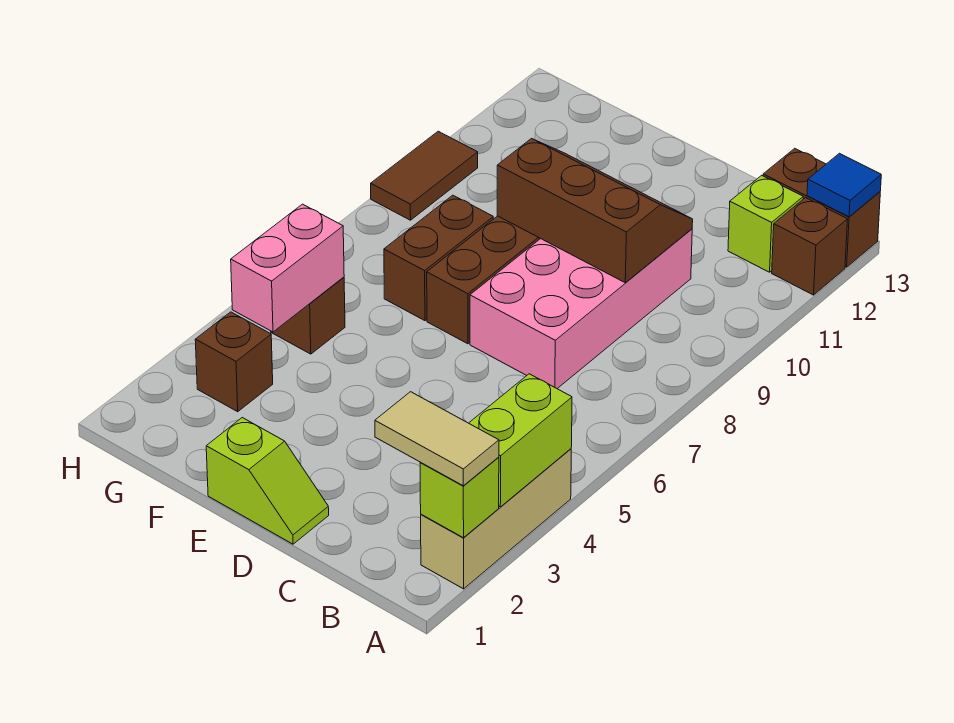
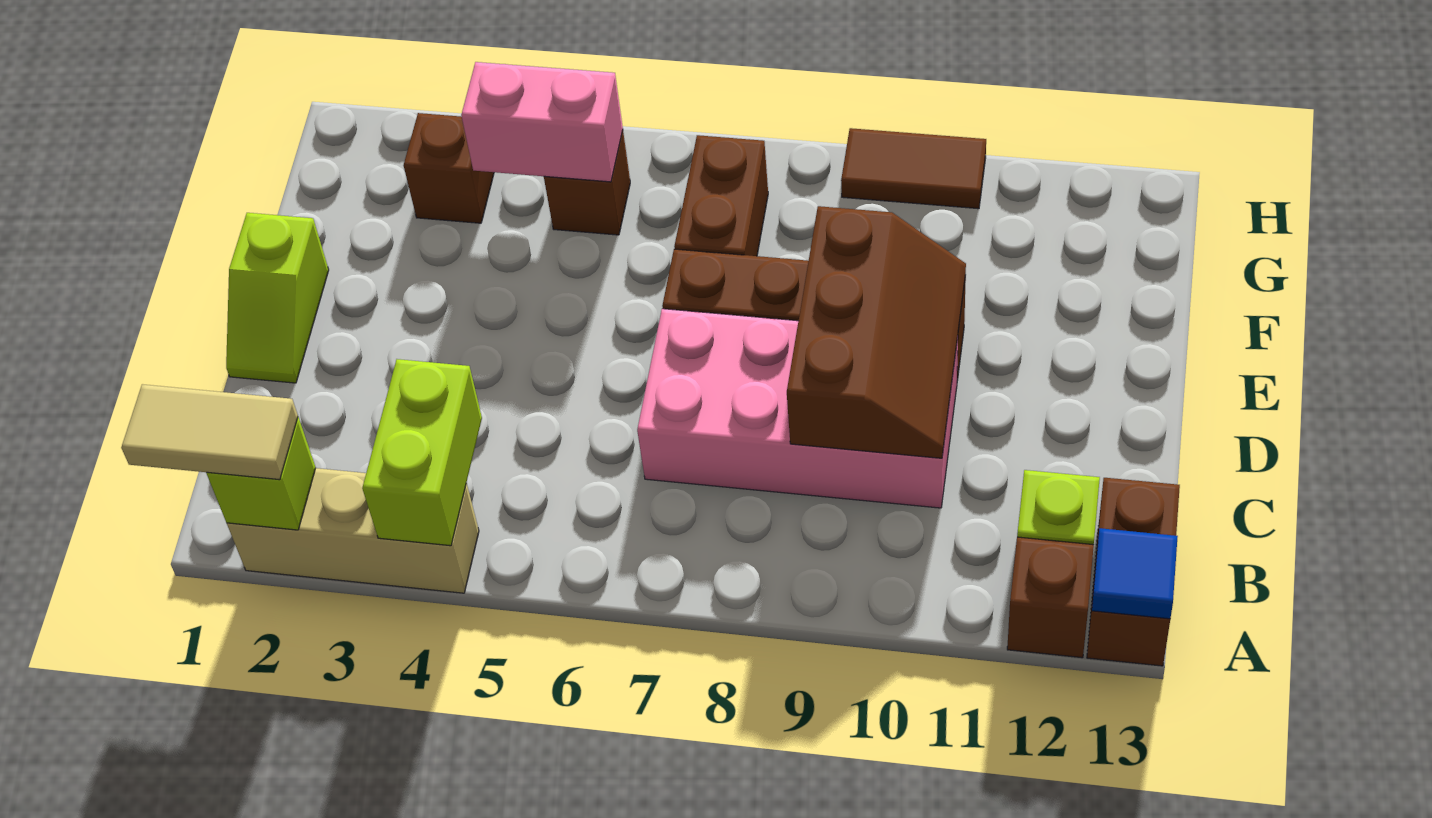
tan 1x2 tile [375,392,499,486] -> tan 1x2 tile turned to [121,384,298,480]
lime 1x2 brick [469,374,572,507] -> lime 1x2 brick turned to [362,359,482,546]
brown 1x2 brick [384,195,493,321] -> brown 1x2 brick turned to [674,135,768,256]

